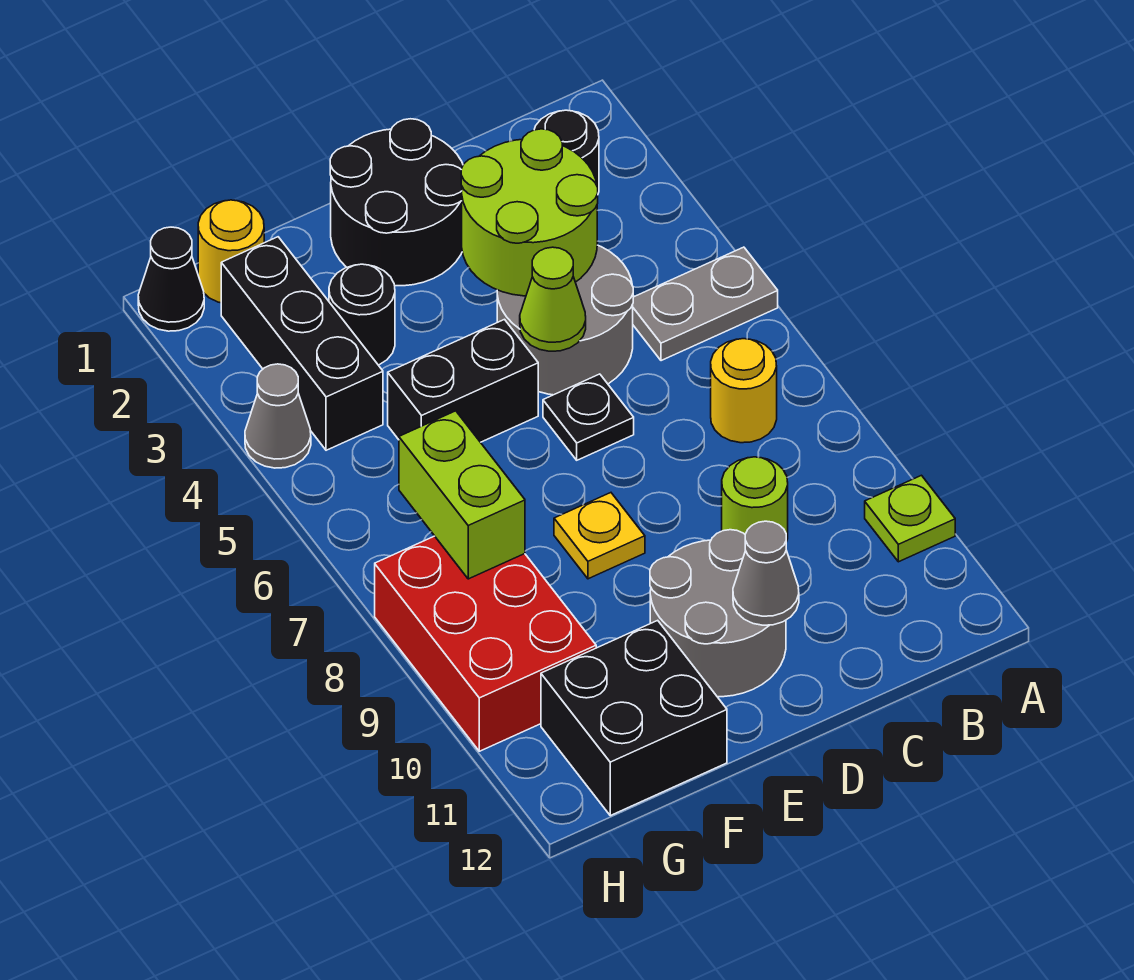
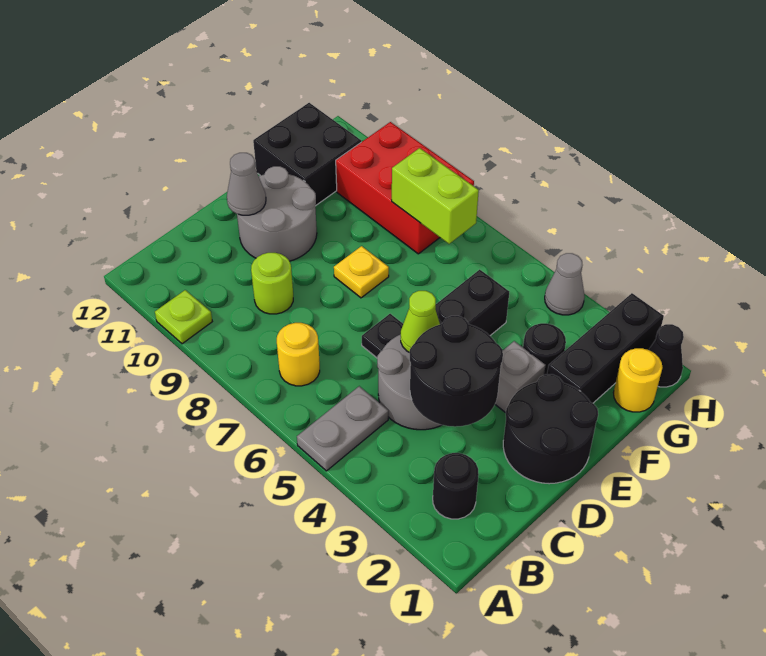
lime 2x2 round brick [461,129,598,296] -> black 2x2 round brick [410,316,503,427]
none -> grey 1x1 brick [495,341,546,413]
black 1x3 brick [221,237,383,450] -> black 1x3 brick turned to [547,293,664,403]

